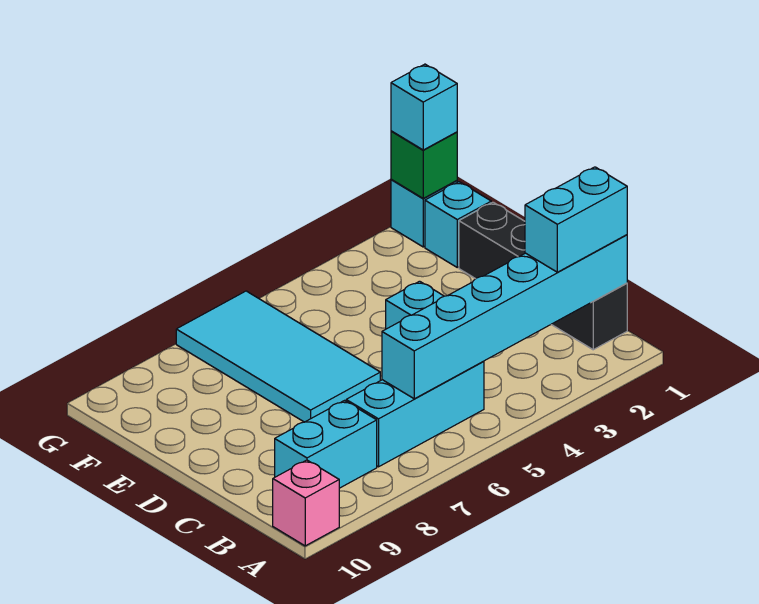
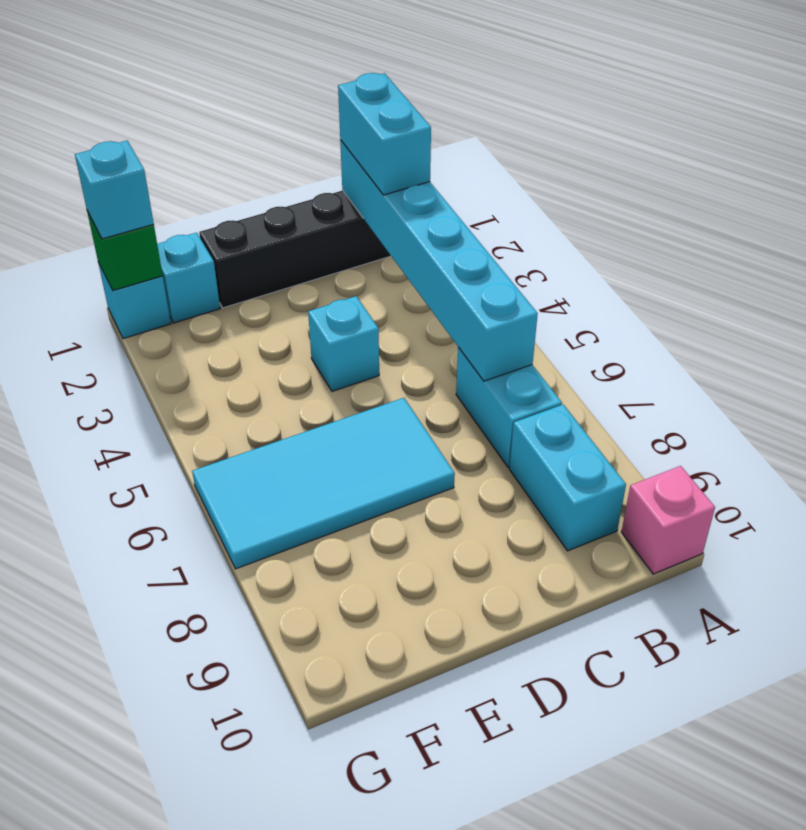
cyan 1x3 brick [346,361,484,467] -> cyan 1x2 brick [456,347,562,468]

